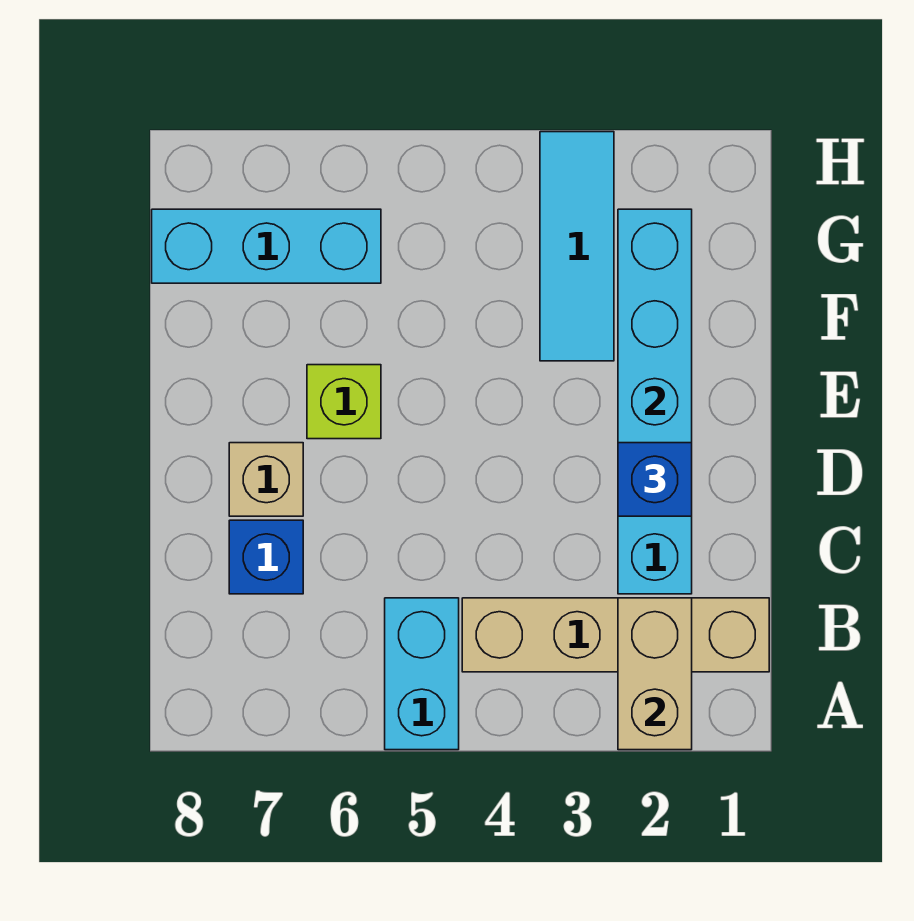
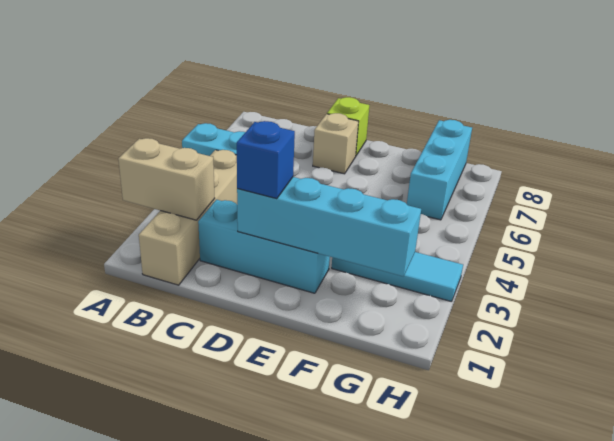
blue 1x1 brick [229,520,303,594] -> none
lime 1x1 brick [307,365,381,439] -> lime 1x1 brick moved to [327,97,369,155]

